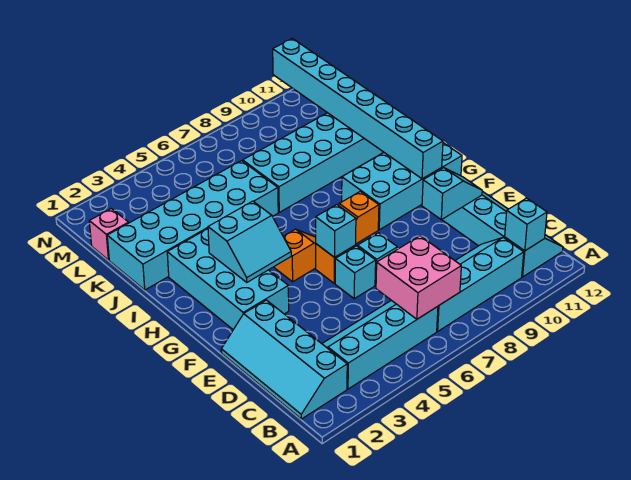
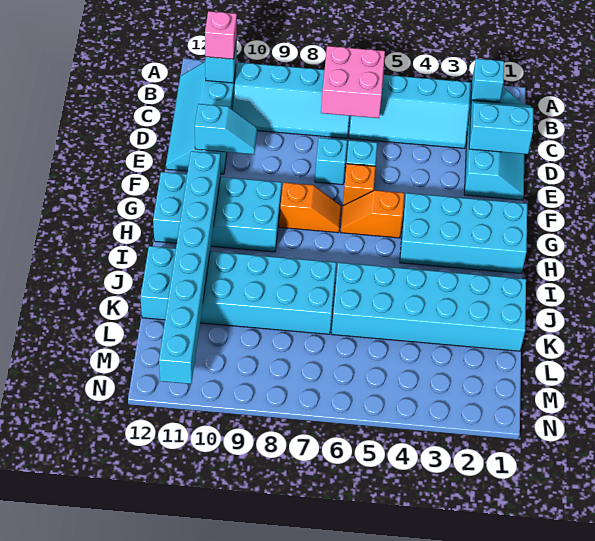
cyan 1x2 slope [422,168,482,220] -> cyan 1x2 slope turned to [195,104,257,154]
cyan 2x4 brick [167,229,289,330] -> cyan 2x4 brick turned to [400,193,527,273]
cyan 1x1 brick [316,205,356,257] -> cyan 1x1 brick moved to [471,59,504,102]
cyan 2x2 slope [208,201,291,282] -> cyan 2x2 slope moved to [469,100,533,154]
pink 1x1 brick [89,209,129,260] -> pink 1x1 brick moved to [205,11,237,59]

